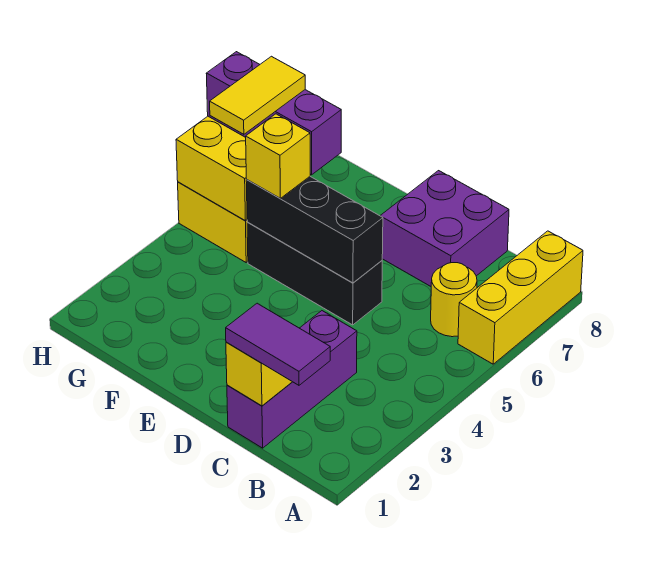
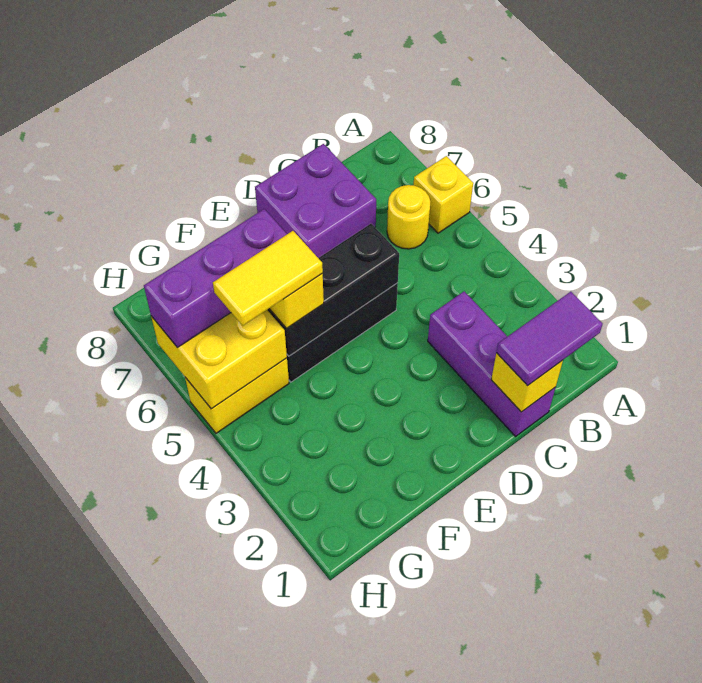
yellow 1x3 brick [458,231,583,364] -> yellow 1x1 brick [413,156,473,233]
yellow 1x2 tile [210,56,305,134] -> yellow 1x2 tile turned to [213,231,323,326]

